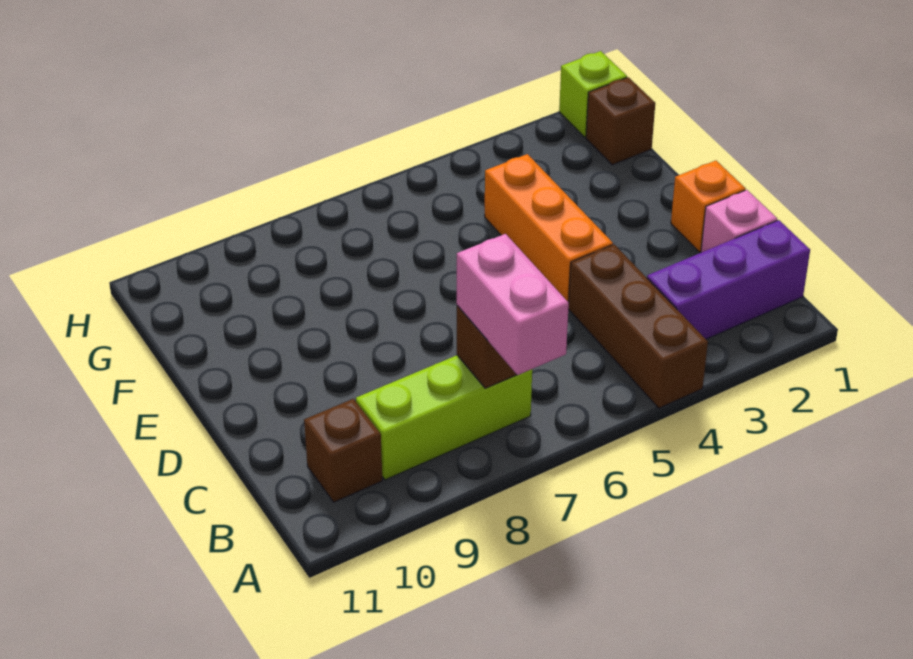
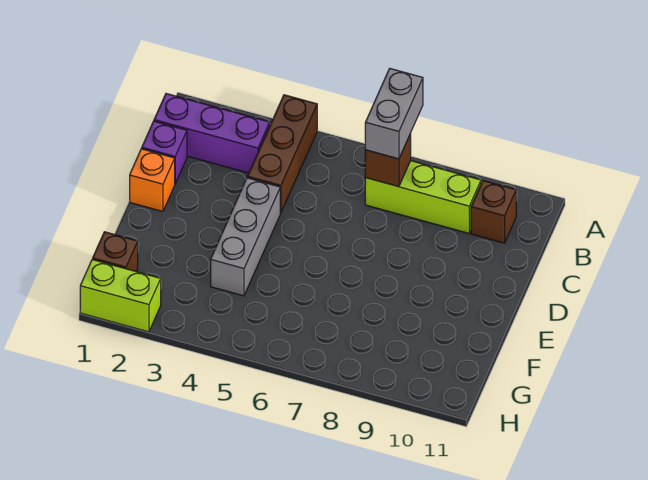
pink 1x2 brick [457,234,569,375] -> grey 1x2 brick [365,69,423,159]
pink 1x1 brick [701,190,777,252] -> purple 1x1 brick [142,121,187,183]
orange 1x3 brick [485,154,613,302] -> grey 1x3 brick [211,178,280,296]
lime 1x1 brick [559,51,627,137] -> lime 1x2 brick [80,259,161,332]

